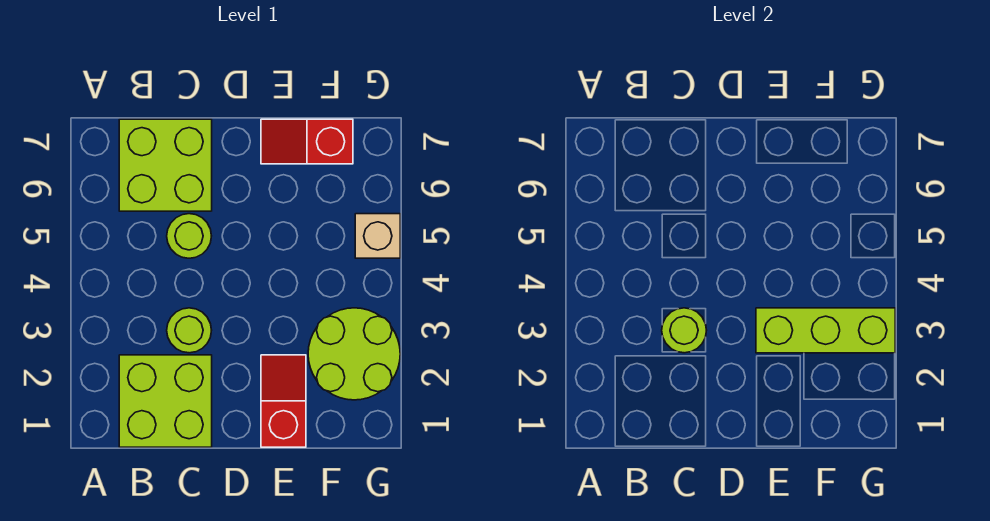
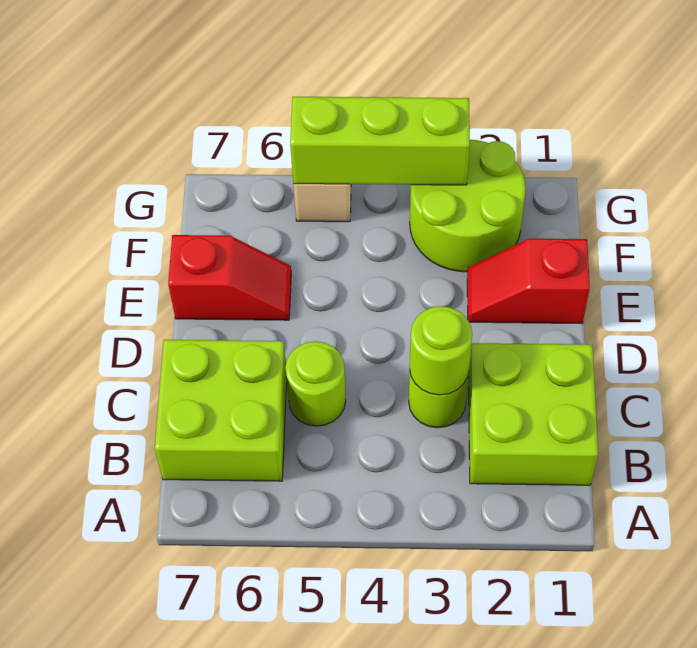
lime 1x3 brick [756,308,895,353] -> lime 1x3 brick turned to [290,97,470,185]
red 1x2 slope [261,119,353,164] -> red 1x2 slope turned to [168,235,291,320]

